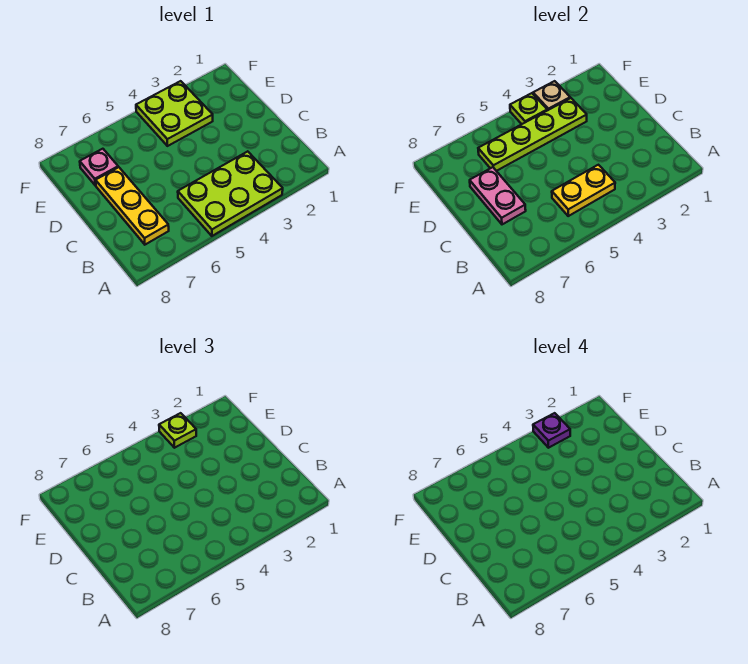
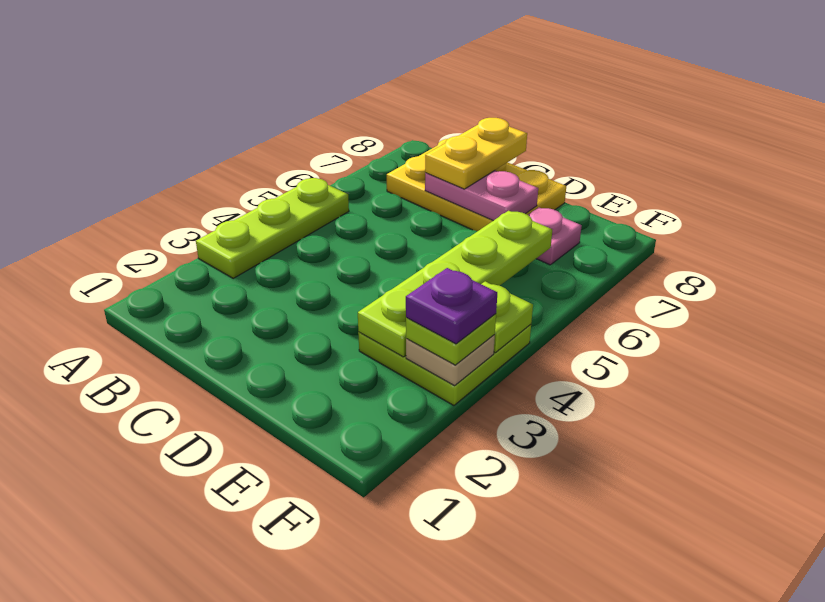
lime 2x3 plate [178,151,283,236] -> lime 1x3 plate [196,178,349,278]
yellow 1x2 plate [552,165,615,216] -> yellow 1x2 plate moved to [425,118,527,189]
yellow 1x3 plate [96,167,169,245] -> yellow 2x3 plate [387,139,566,231]

